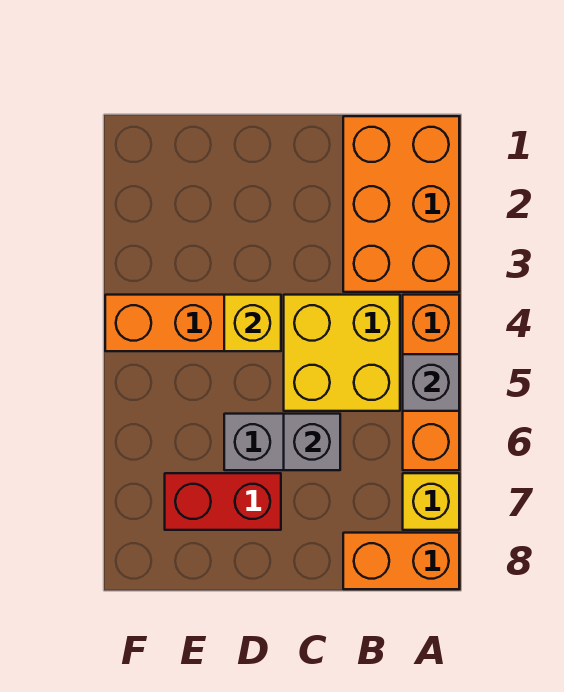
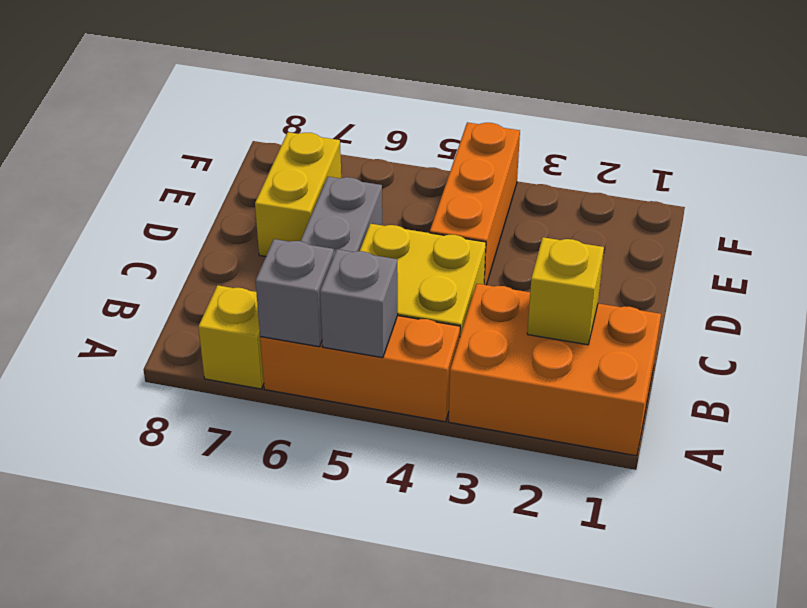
orange 1x2 brick [343,533,459,589] -> none
grey 1x1 brick [284,414,340,470] -> grey 1x1 brick moved to [256,239,334,347]
yellow 1x1 brick [224,295,281,351] -> yellow 1x1 brick moved to [527,237,604,345]
red 1x2 brick [165,473,281,530] -> yellow 1x2 brick [255,132,341,257]

